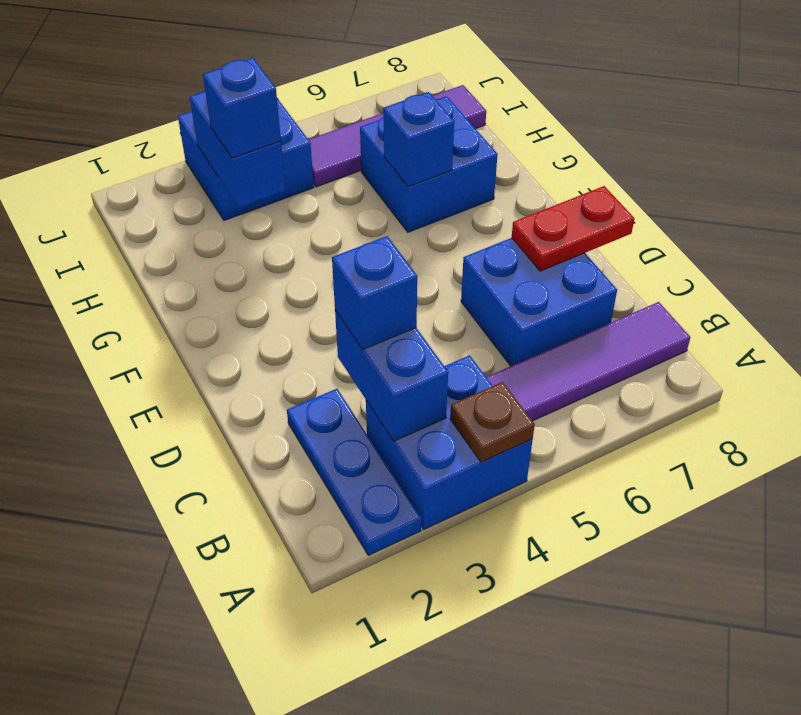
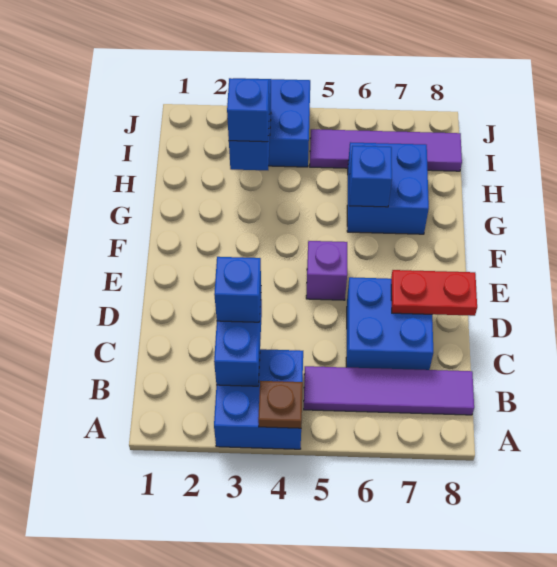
blue 1x3 plate [287,389,421,555] -> none
none -> purple 1x1 brick [306,241,347,300]

